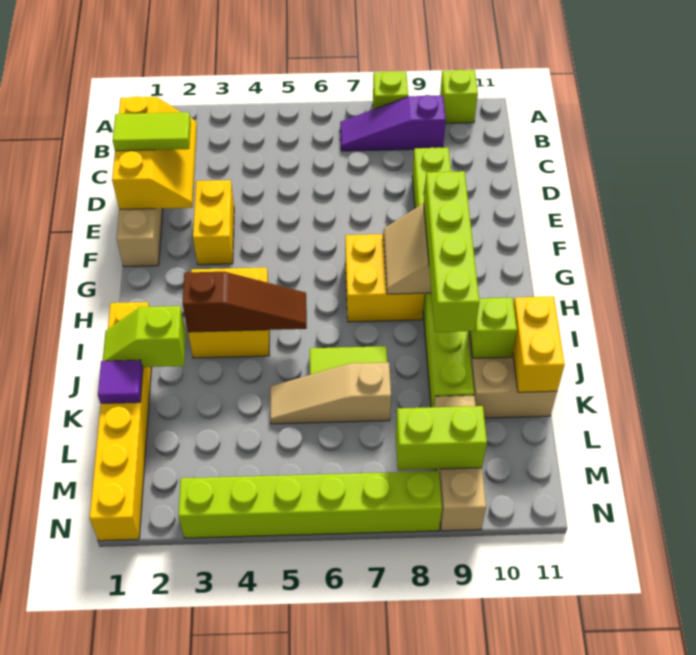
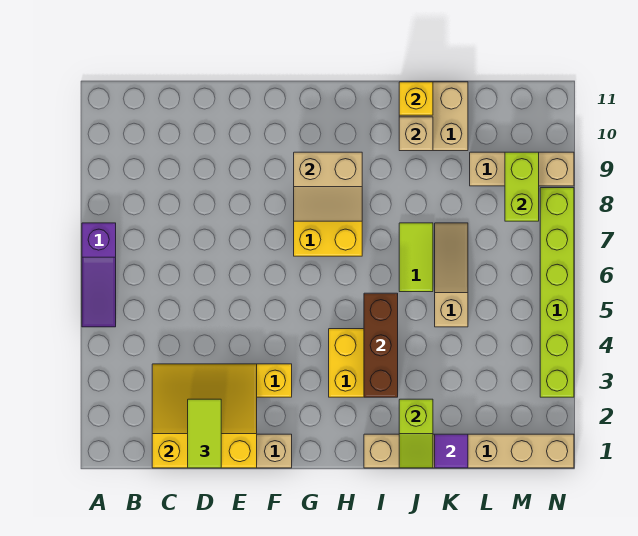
lime 1x1 brick [373,71,408,109] -> none
lime 1x1 brick [440,69,478,123] -> none
purple 1x3 slope [340,95,446,151] -> purple 1x3 slope moved to [82,223,116,327]
yellow 2x3 slope [112,96,197,209] -> yellow 3x3 slope [152,364,257,468]
lime 1x8 brick [412,147,474,407] -> none
lime 1x4 brick [424,171,479,332] -> none
yellow 1x6 brick [89,302,152,541] -> tan 1x6 brick [364,434,574,468]
brown 1x3 slope [183,272,307,332] -> brown 1x3 brick [364,293,398,397]
lime 1x1 brick [470,298,517,358] -> tan 1x1 brick [399,117,433,151]
yellow 1x2 brick [513,296,565,392] -> yellow 1x1 brick [399,82,433,115]
tan 1x3 slope [270,363,391,424] -> tan 1x3 slope turned to [435,223,468,327]

